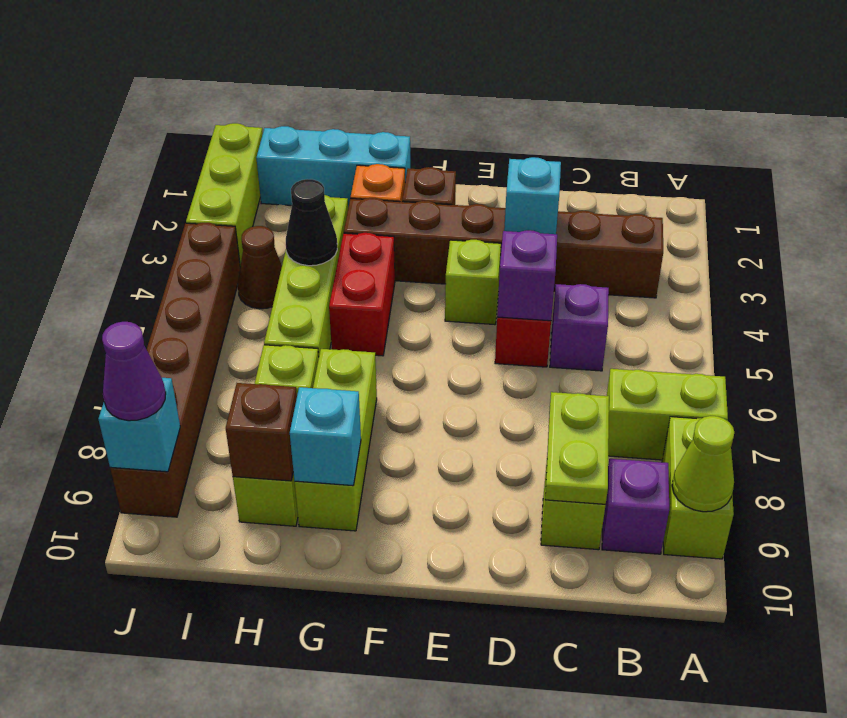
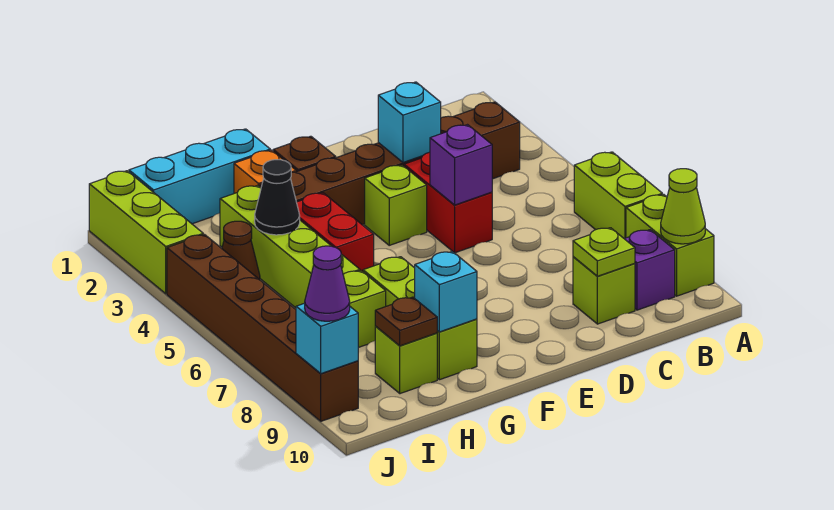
lime 1x2 brick [607,369,728,460] -> lime 1x2 brick turned to [574,152,662,238]
purple 1x1 brick [550,284,609,371] -> none
lime 1x2 plate [545,392,609,504] -> lime 1x1 plate [573,228,635,276]
brown 1x1 brick [226,383,297,481] -> brown 1x1 plate [375,297,437,346]

